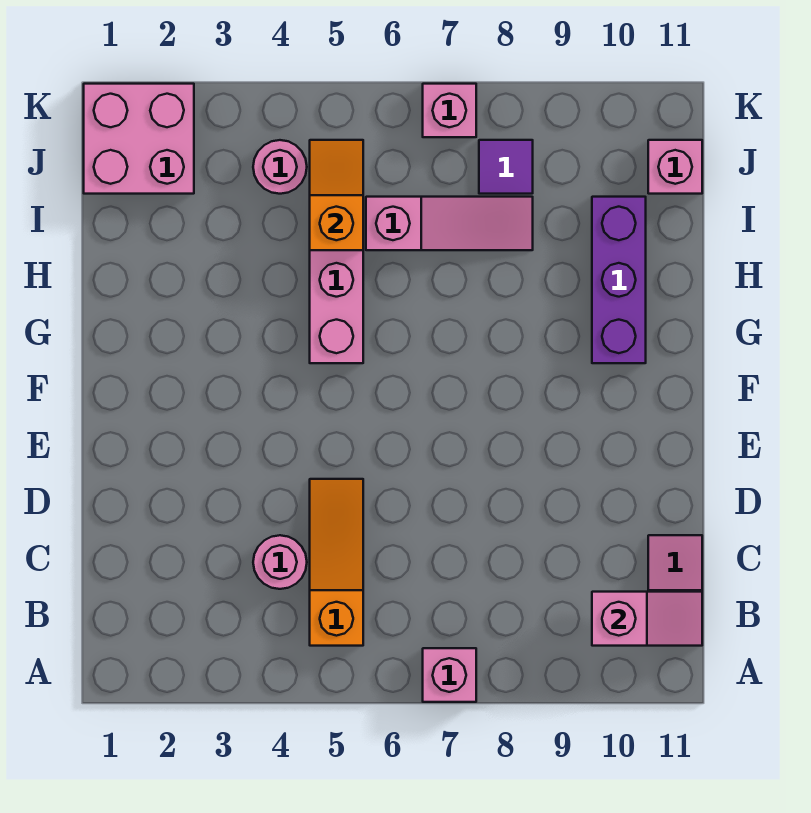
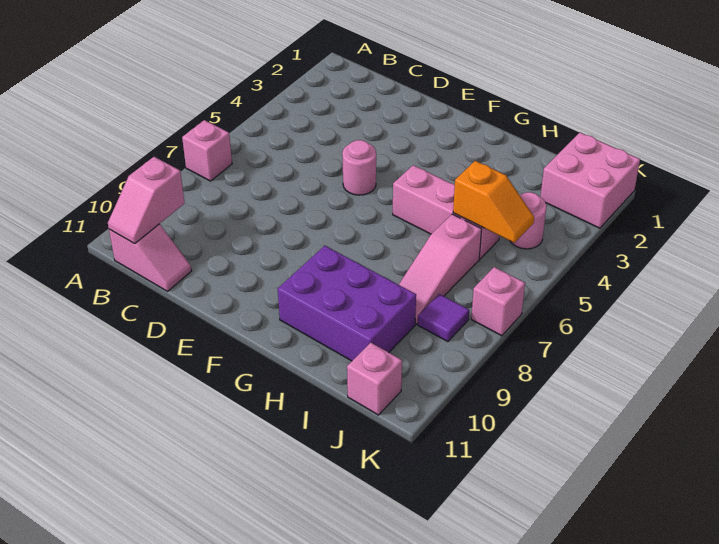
orange 1x3 slope [310,479,363,646] -> none
pink 1x1 round brick [253,535,307,589] -> pink 1x1 round brick moved to [342,140,376,195]
purple 1x3 brick [592,197,646,363] -> purple 2x3 brick [278,246,416,361]

